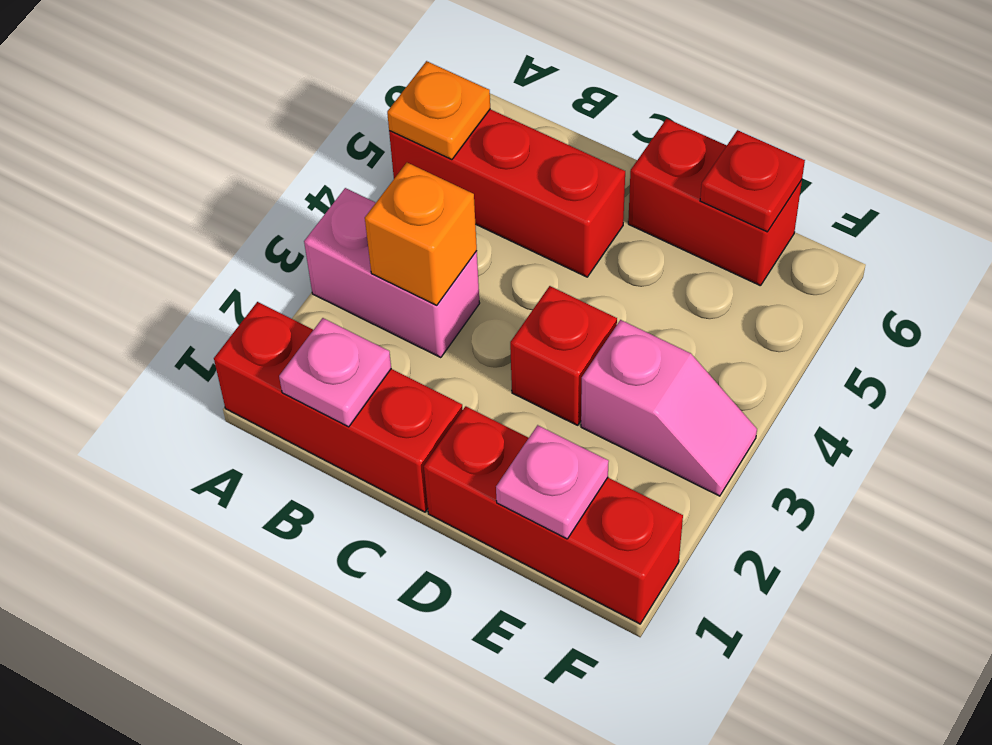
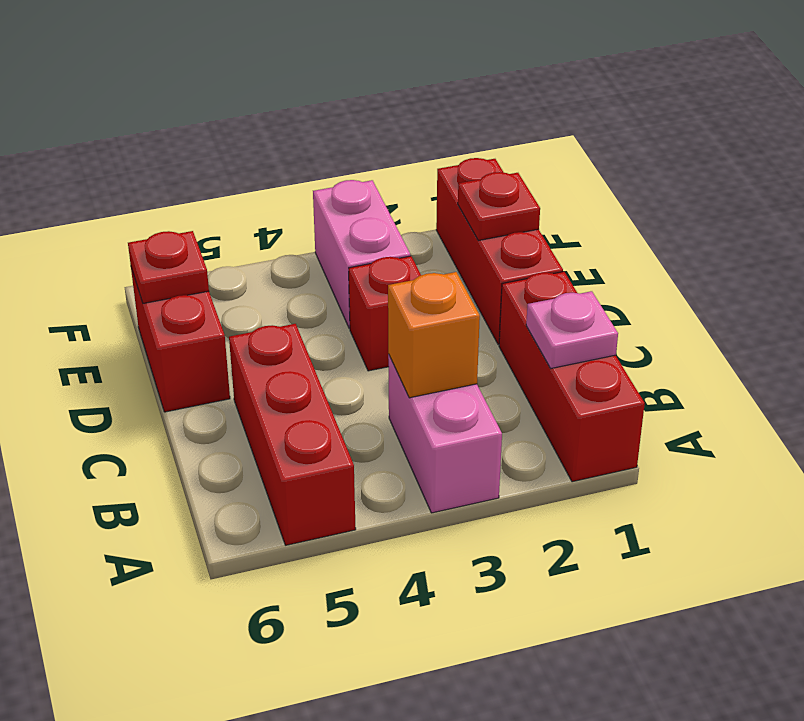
orange 1x1 plate [387,61,490,160] -> none
pink 1x1 plate [496,425,609,539] -> red 1x1 plate [458,172,540,241]
pink 1x2 slope [581,320,757,496] -> pink 1x2 brick [313,180,410,329]

